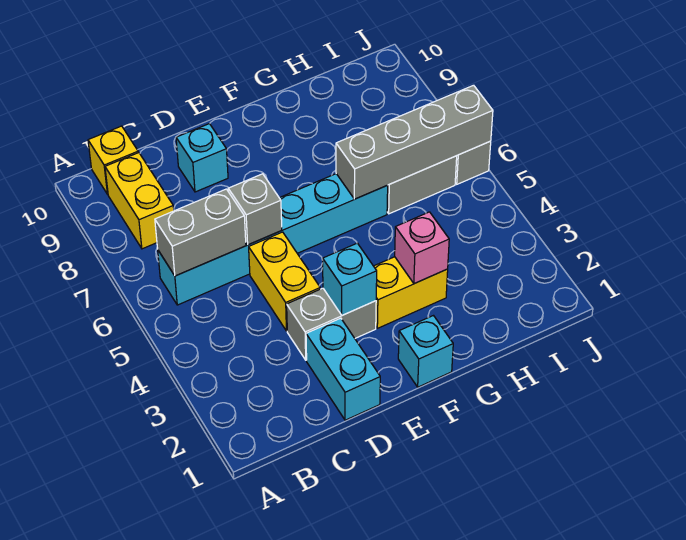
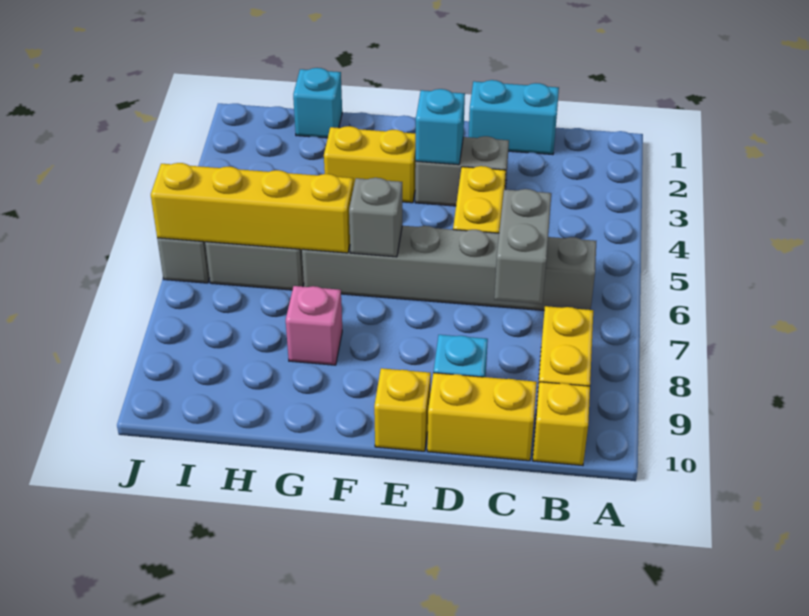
cyan 1x6 brick [158,174,388,305] -> grey 1x6 brick [302,226,596,310]
grey 1x2 brick [155,189,246,276] -> grey 1x2 brick turned to [494,189,551,304]
none -> yellow 1x2 brick [427,373,537,461]
cyan 1x2 brick [306,318,380,420] -> cyan 1x2 brick turned to [469,80,559,154]
grey 1x1 brick [228,174,282,245] -> grey 1x1 brick moved to [349,178,402,257]
none -> yellow 1x1 brick [374,368,431,451]
cyan 1x1 brick [398,316,453,387] -> cyan 1x1 brick moved to [293,68,342,138]
pink 1x1 brick [395,212,449,284] -> pink 1x1 brick moved to [286,286,342,365]
grey 1x4 brick [336,85,493,199] -> yellow 1x4 brick [151,163,353,253]

